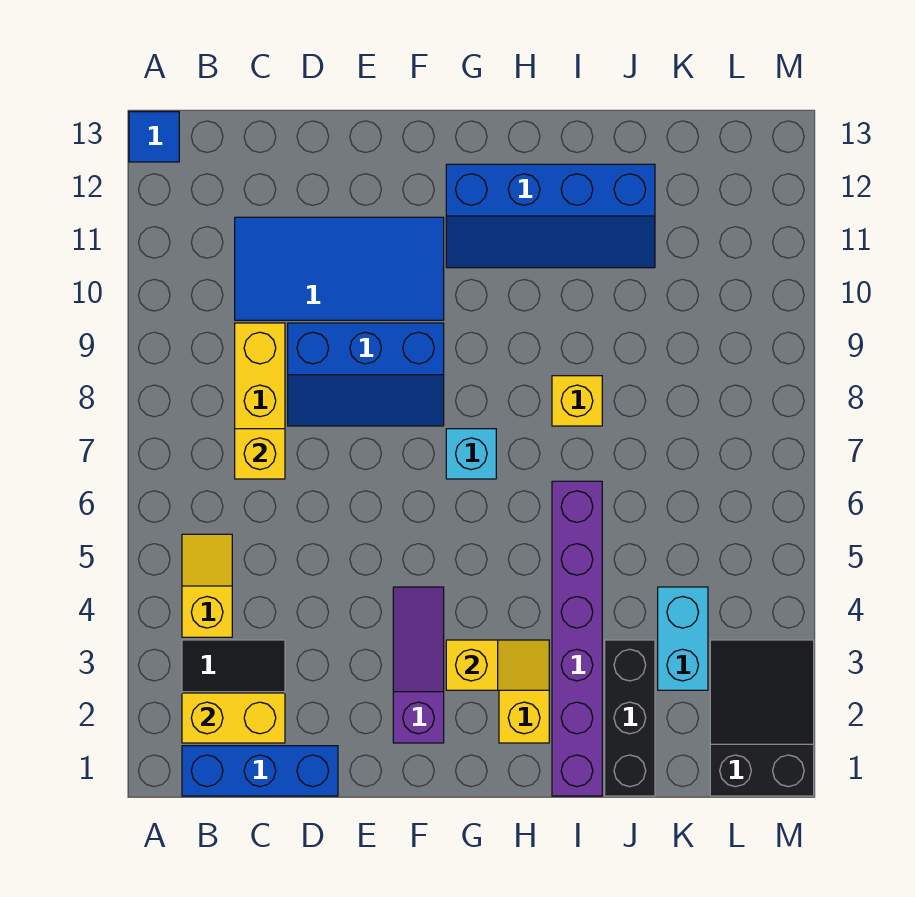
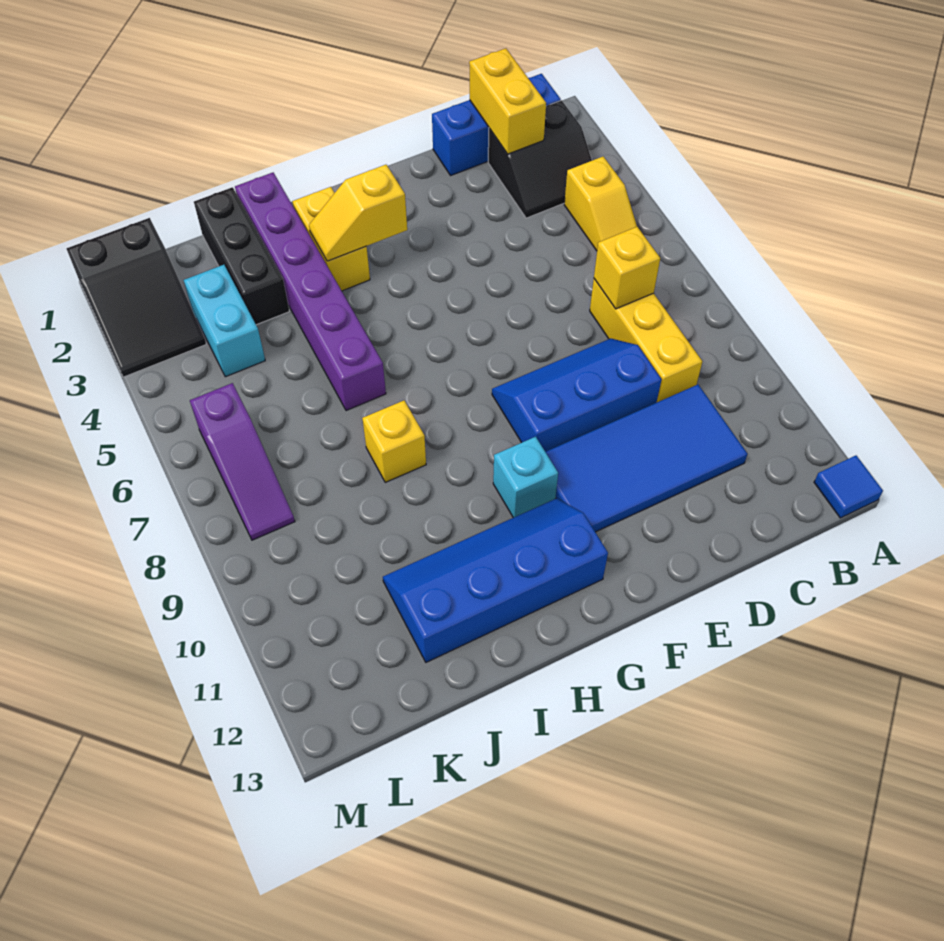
yellow 1x2 brick [182,693,285,743] -> yellow 1x2 brick turned to [469,48,546,154]
purple 1x3 slope [393,587,444,743] -> purple 1x3 slope moved to [190,383,295,540]
cyan 1x1 brick [446,429,496,479] -> cyan 1x1 brick moved to [493,437,558,518]

